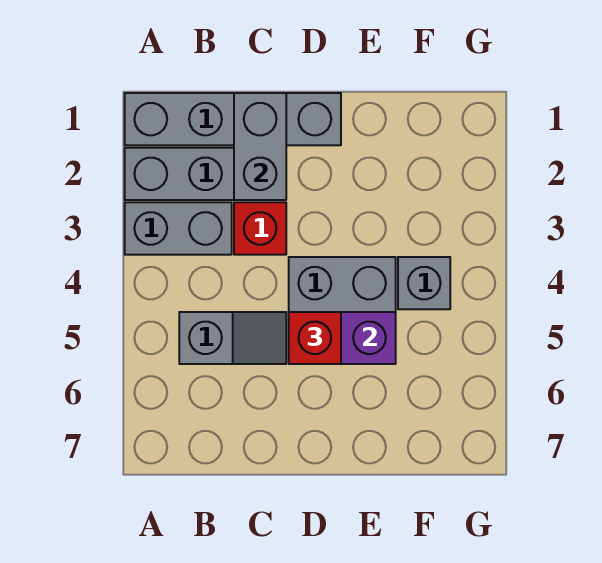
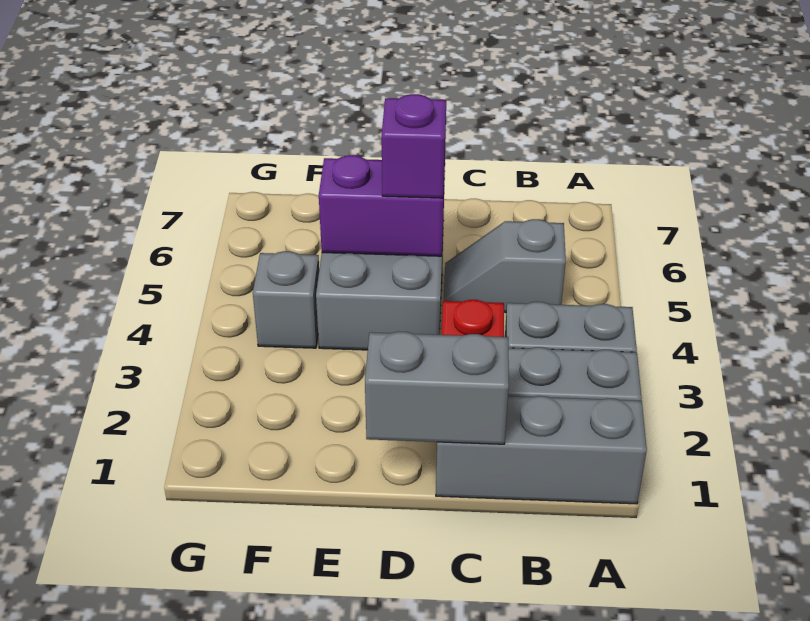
grey 1x4 brick [125,93,341,145] -> grey 1x3 brick [436,396,647,504]
grey 1x2 brick [234,93,286,200] -> grey 1x2 brick turned to [365,332,509,444]
red 1x1 brick [289,312,341,364] -> purple 1x1 brick [382,94,446,198]

